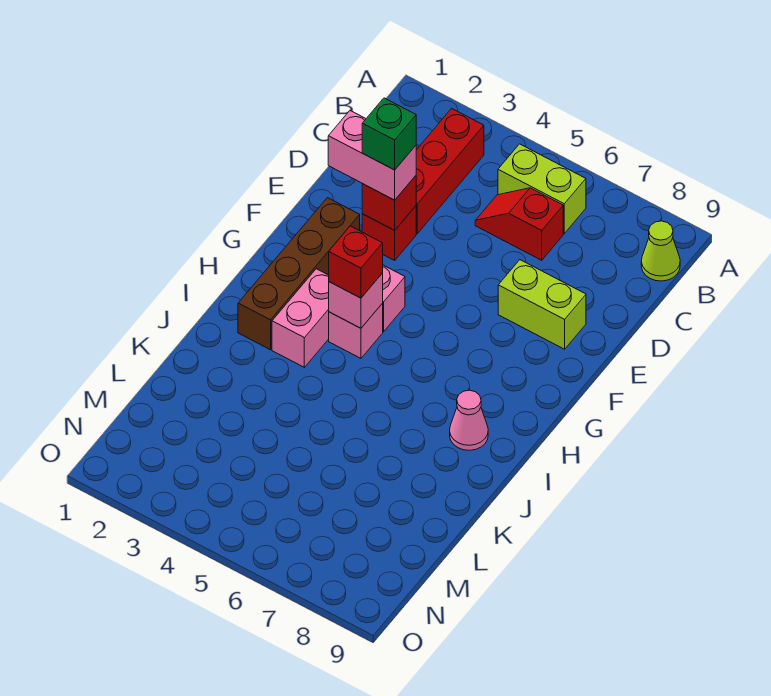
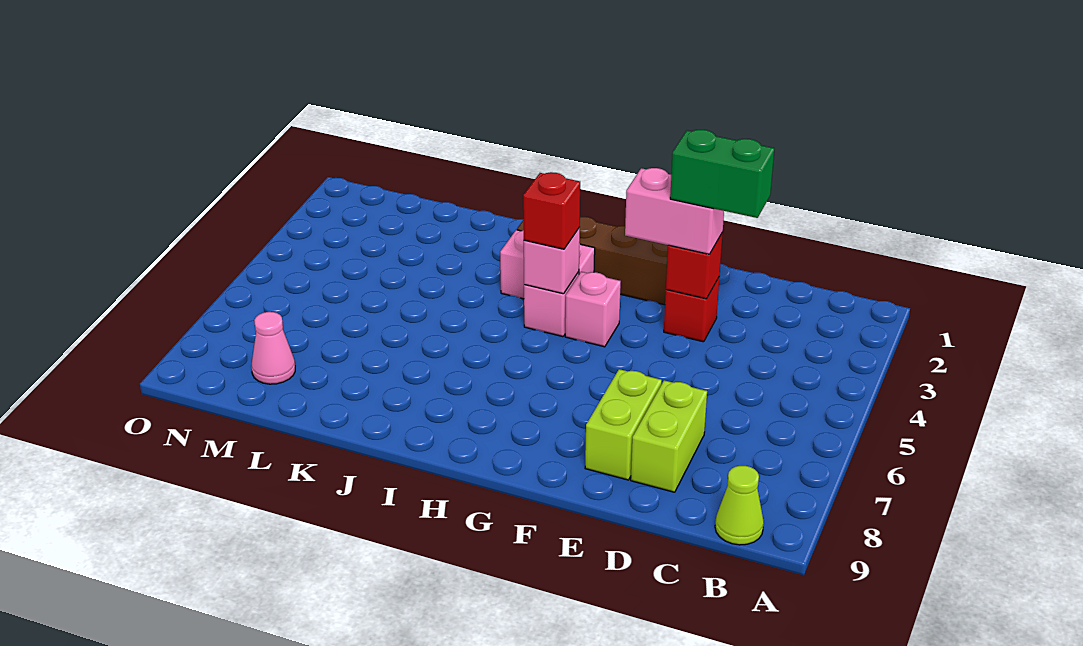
red 1x3 brick [416,108,484,234] -> none
lime 1x2 brick [498,144,586,233] -> lime 1x2 brick moved to [631,380,707,492]
red 1x2 slope [475,188,563,260] -> none
pink 1x2 brick [328,111,416,200] -> pink 1x2 brick turned to [625,168,724,254]
green 1x1 brick [362,98,416,170] -> green 1x2 brick [670,130,774,218]
pink 1x1 cone [450,390,488,450] -> pink 1x1 cone moved to [251,312,295,384]

